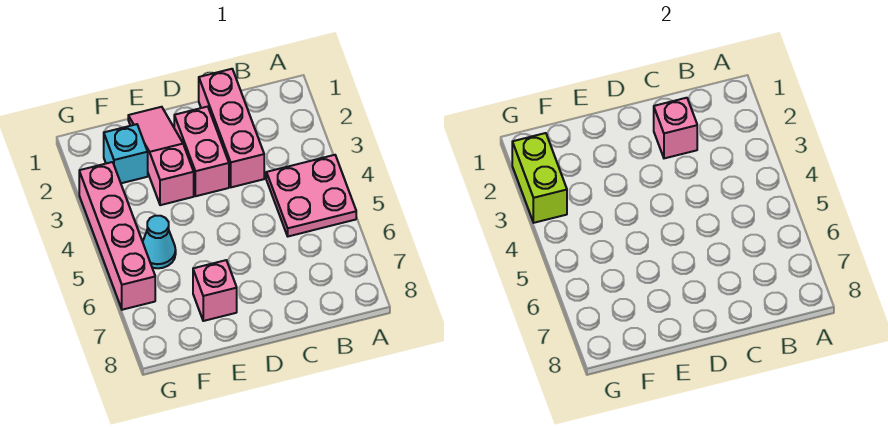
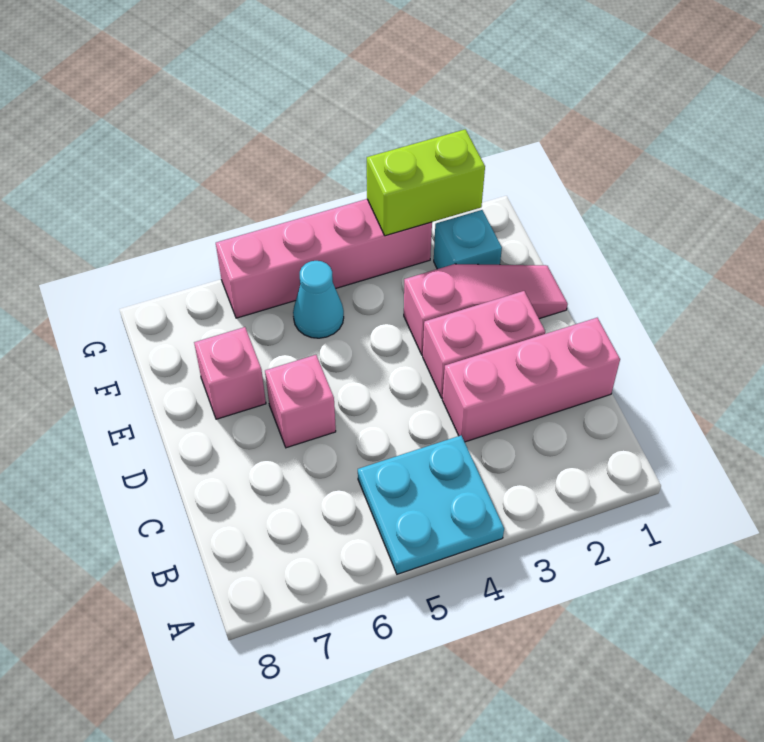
pink 2x2 plate [266,155,356,236] -> cyan 2x2 plate [358,436,504,574]
pink 1x1 brick [654,98,697,158] -> pink 1x1 brick moved to [265,355,336,448]

